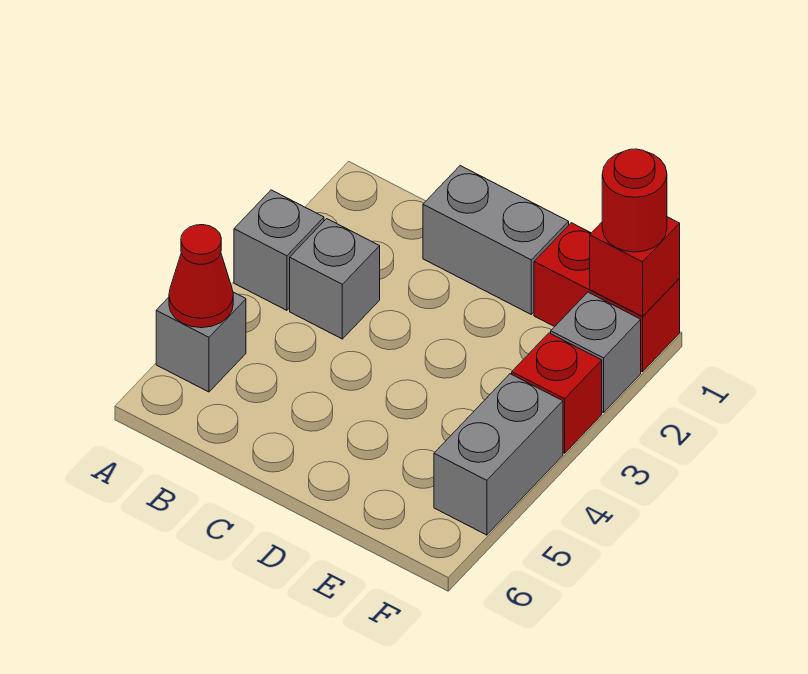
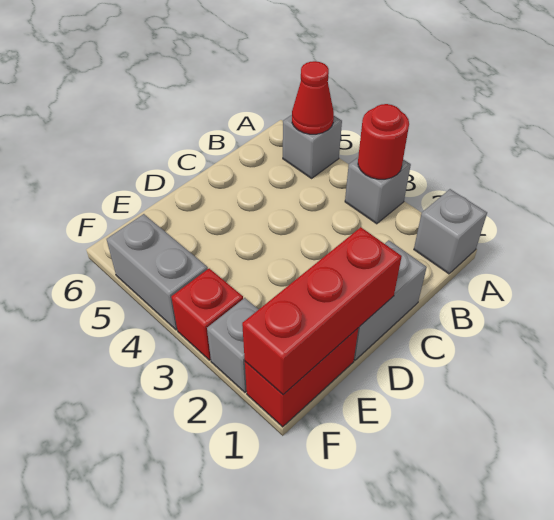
grey 1x1 brick [290,219,380,339] -> grey 1x1 brick moved to [414,189,487,274]
red 1x1 brick [590,217,680,317] -> red 1x3 brick [242,227,402,395]
red 1x1 round brick [602,149,667,252] -> red 1x1 round brick moved to [358,104,409,179]

